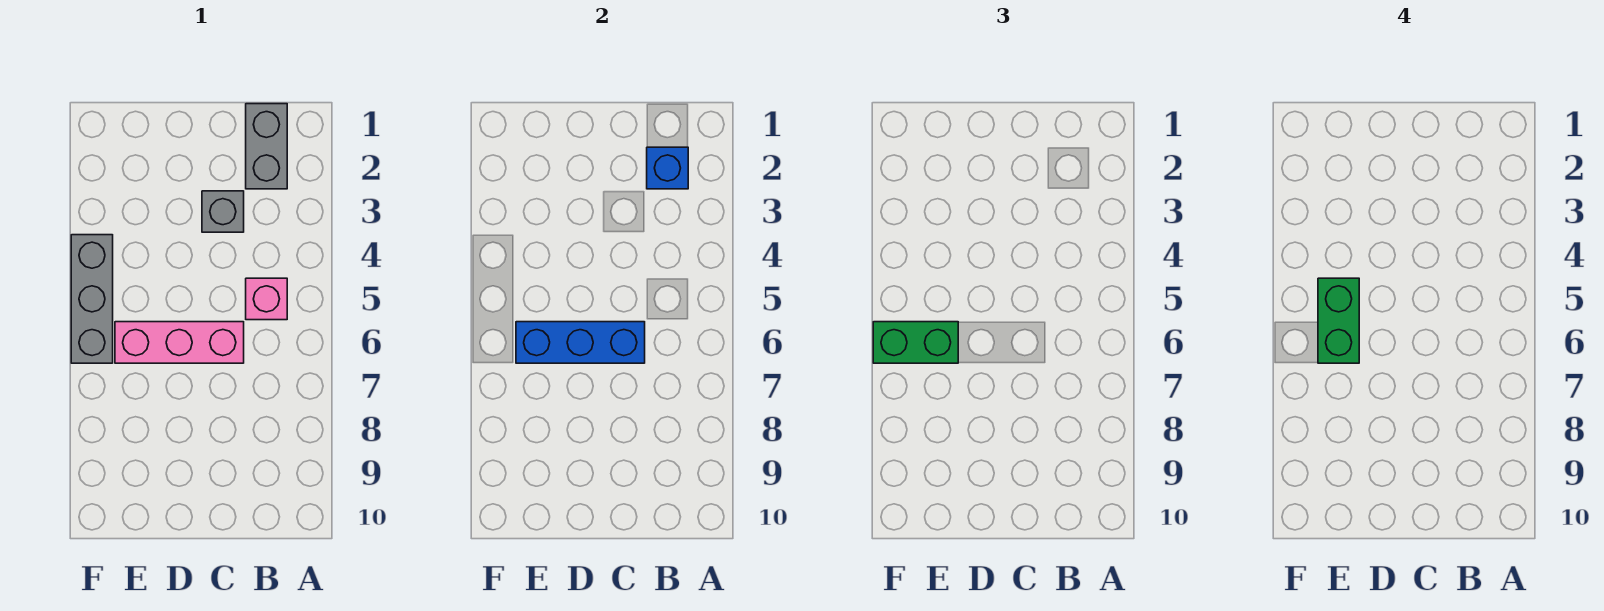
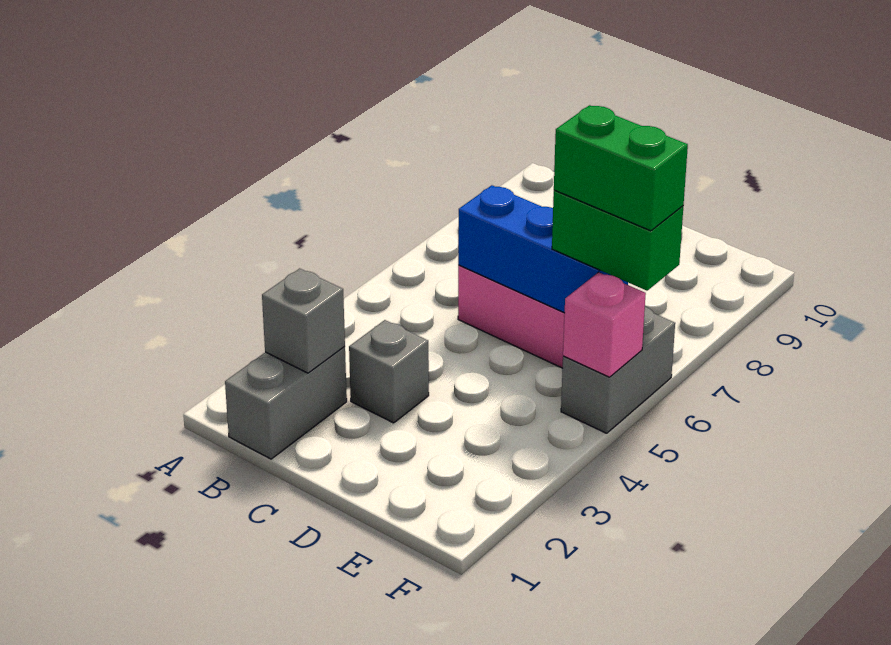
blue 1x1 brick [647,147,688,189] -> grey 1x1 brick [262,268,345,373]
pink 1x1 brick [246,278,287,320] -> pink 1x1 brick moved to [563,272,646,377]
green 1x2 brick [1318,278,1359,363] -> green 1x2 brick turned to [554,105,688,231]
grey 1x3 brick [71,235,113,363] -> grey 1x2 brick [561,307,675,433]

